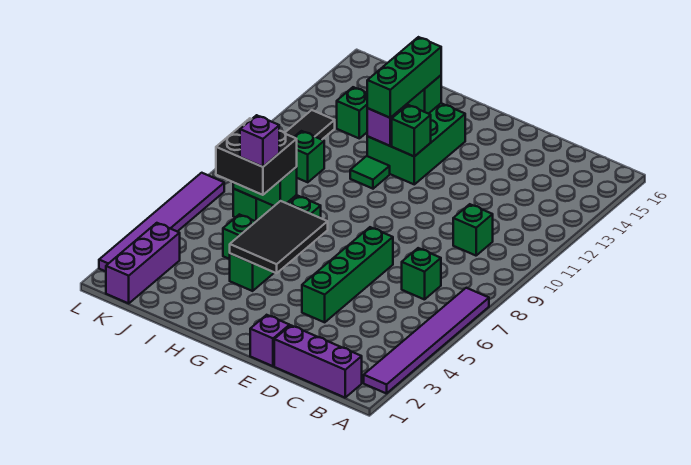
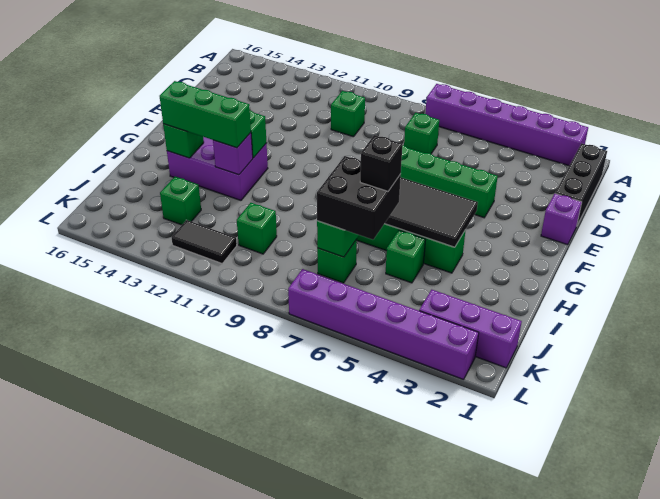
purple 1x6 tile [364,288,489,394] -> purple 1x6 brick [425,84,588,166]
purple 1x3 brick [274,325,362,398] -> black 1x3 brick [555,143,607,225]
green 2x3 brick [367,103,465,184] -> purple 2x3 brick [167,137,268,200]
green 1x1 tile [350,156,390,189] -> none
purple 1x1 brick [240,115,279,167] -> black 1x1 brick [360,135,402,191]
purple 1x6 tile [99,173,224,271] -> purple 1x6 brick [288,269,479,380]

